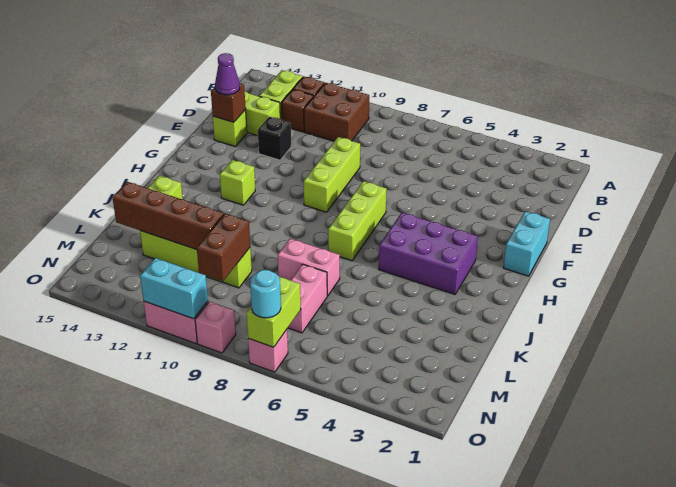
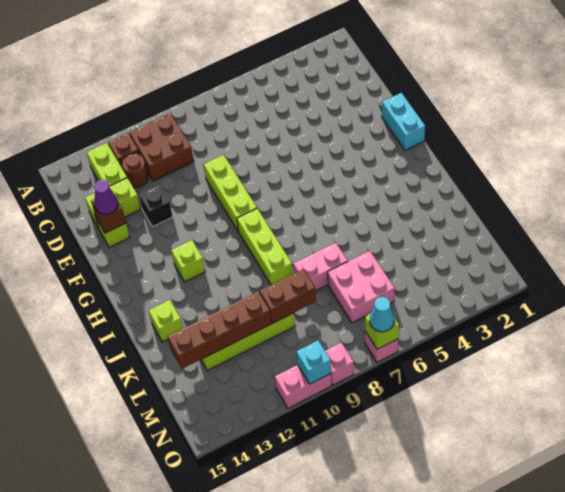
brown 1x1 brick [281,90,314,132] -> brown 1x1 round brick [122,154,148,188]
lime 1x3 brick [328,181,387,261] -> lime 1x3 brick moved to [237,208,293,285]
purple 2x3 brick [379,213,478,294] -> none
pink 1x2 brick [288,264,327,333] -> pink 2x2 brick [328,251,395,323]
brown 1x2 brick [197,214,250,281] -> brown 1x2 brick turned to [260,269,316,323]
lime 1x2 brick [246,277,301,347] -> lime 1x1 brick [365,314,399,349]
cyan 1x1 round brick [250,270,281,318] -> cyan 1x1 cone [370,297,394,332]
cyan 1x2 brick [140,258,208,319] -> cyan 1x1 brick [297,341,331,384]

